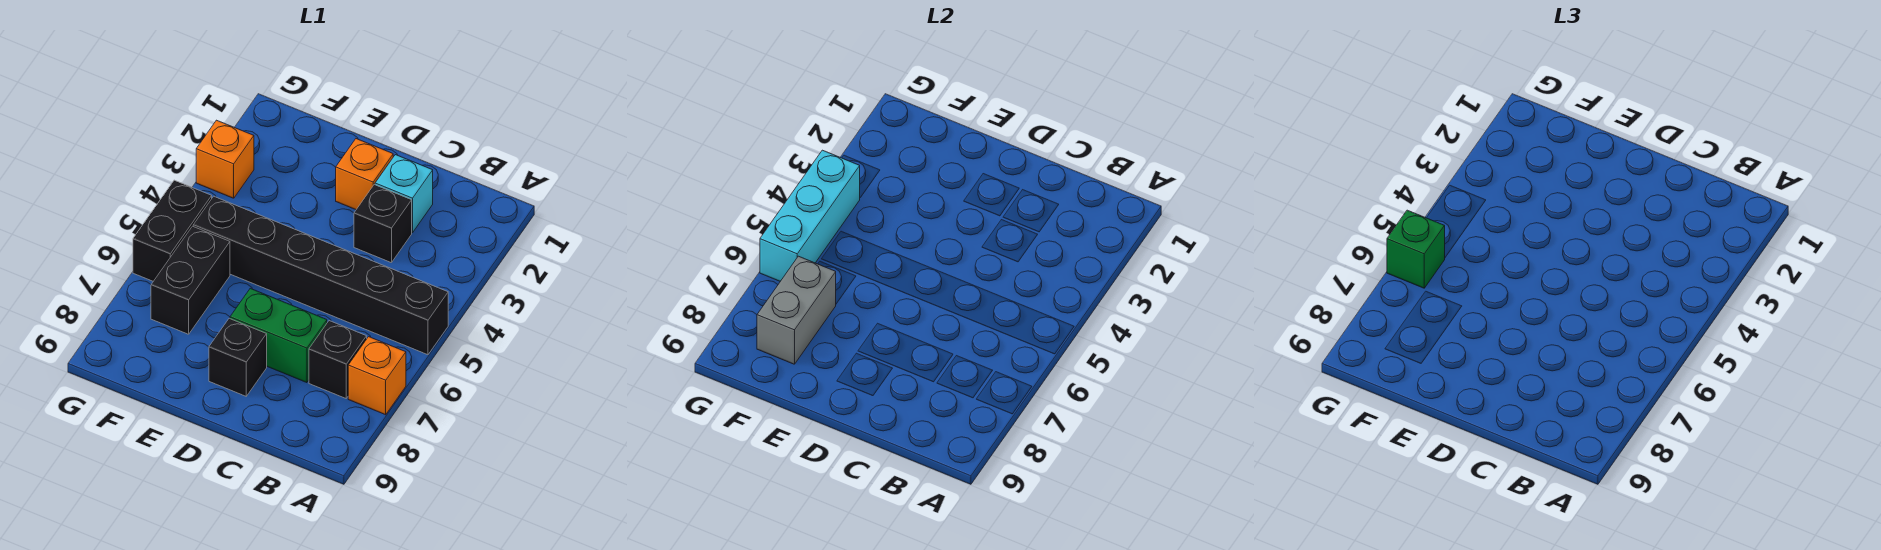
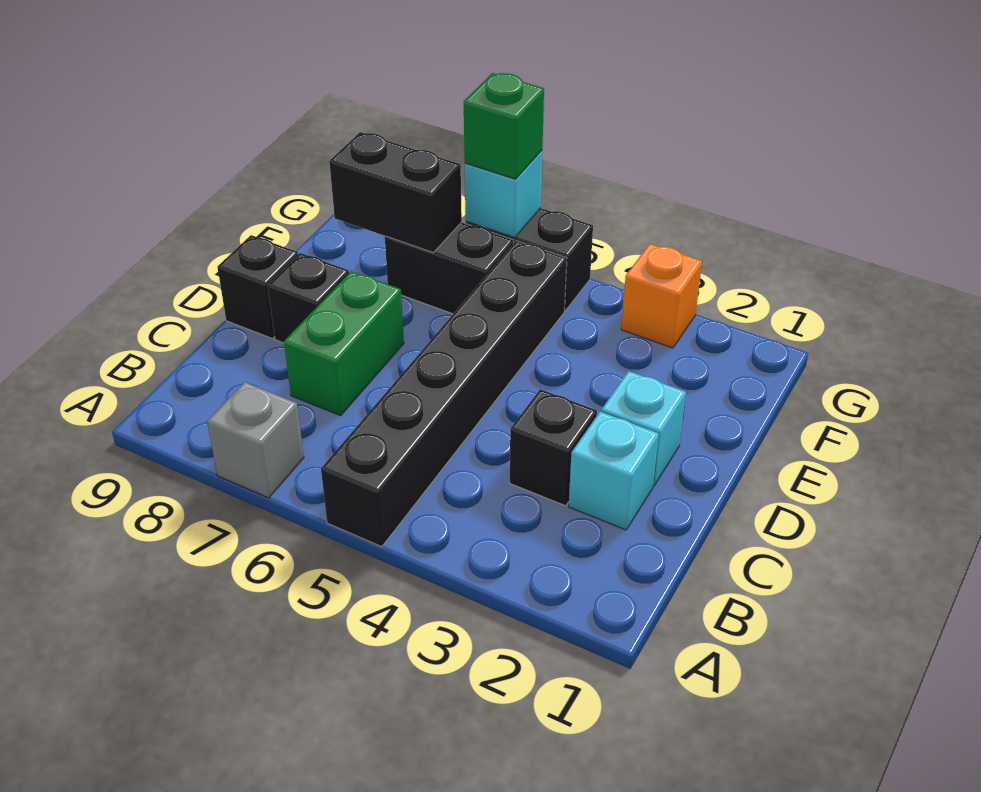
orange 1x1 brick [348,337,406,415] -> grey 1x1 brick [207,382,304,498]
black 1x1 brick [309,321,367,398] -> black 1x1 brick moved to [217,235,298,338]
orange 1x1 brick [336,139,393,210] -> cyan 1x1 brick [601,371,686,486]
grey 1x2 brick [757,256,836,364] -> black 1x2 brick [329,132,462,252]
cyan 1x3 brick [760,150,860,281] -> cyan 1x1 brick [465,151,542,238]

